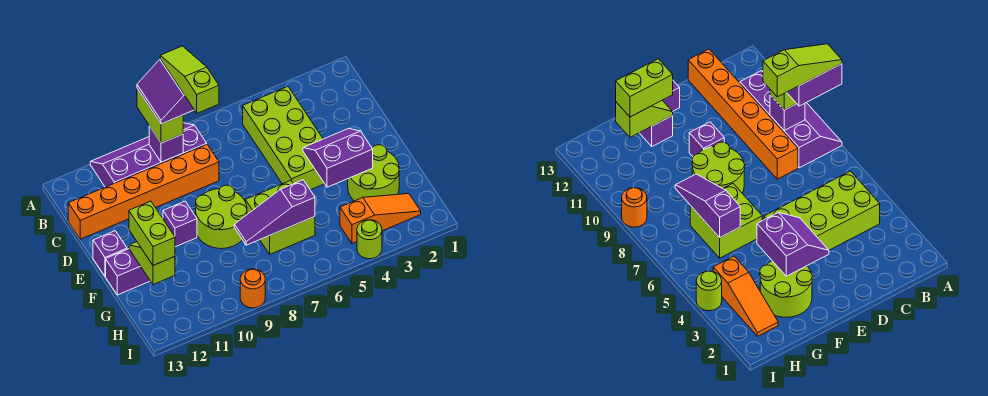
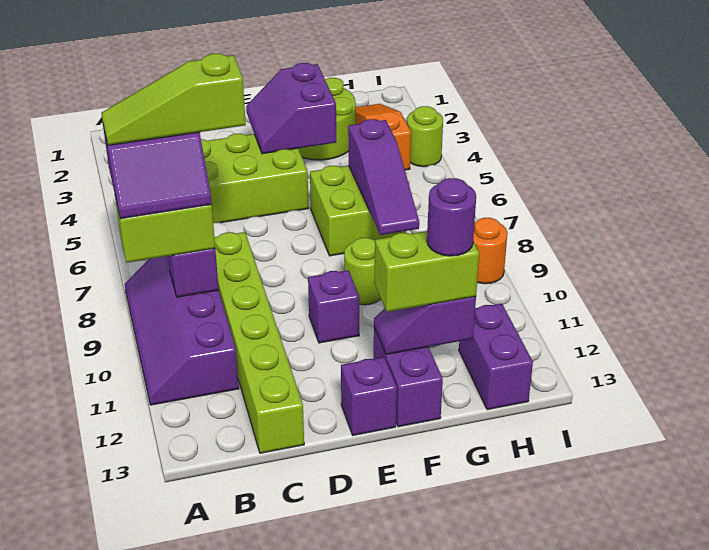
orange 1x6 brick [68,145,219,239] -> lime 1x6 brick [214,232,304,453]
lime 2x2 round brick [195,185,247,249] -> lime 1x1 round brick [344,238,381,305]
lime 1x2 slope [129,242,175,285] -> purple 1x2 slope [374,297,476,354]
none -> purple 1x1 round brick [427,178,476,256]
none -> purple 1x2 brick [459,304,533,410]

